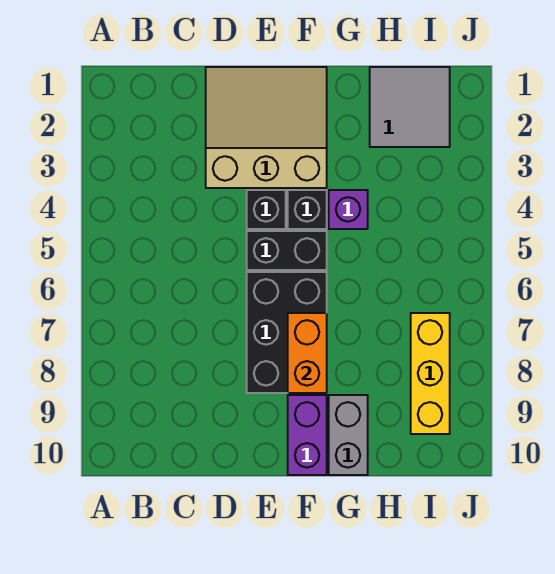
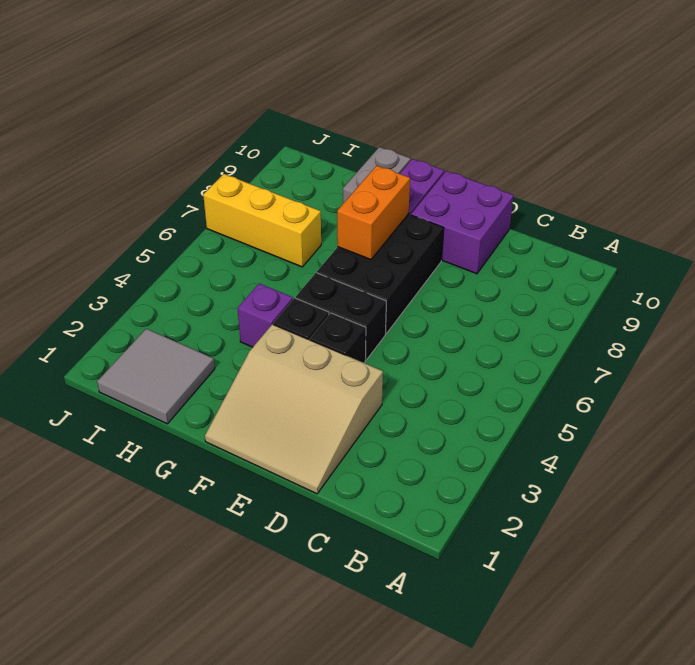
none -> purple 2x2 brick [411,171,514,274]
yellow 1x3 brick [411,313,450,434] -> yellow 1x3 brick turned to [203,174,321,267]

